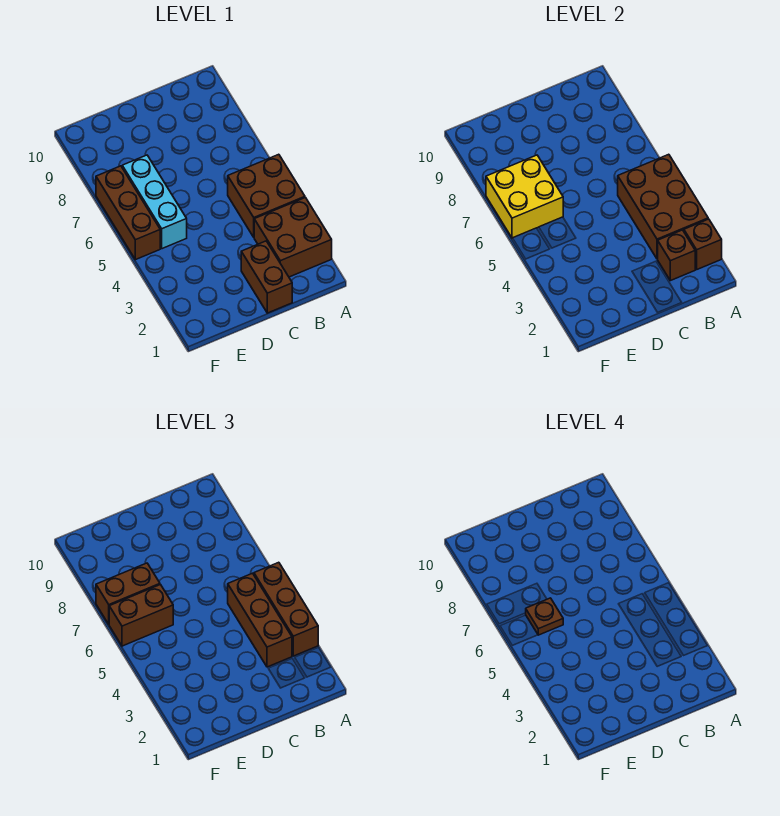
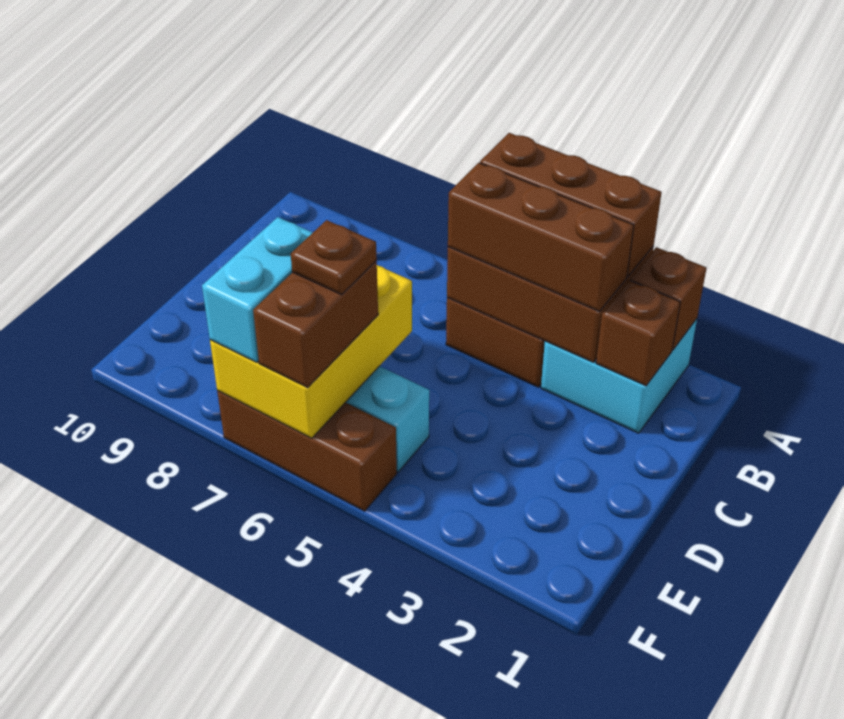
brown 2x2 brick [254,198,332,277] -> cyan 2x2 brick [541,319,697,433]
brown 1x2 brick [241,241,292,313] -> none
yellow 2x2 brick [486,155,563,238] -> yellow 2x3 brick [210,265,412,438]
brown 1x2 brick [96,563,160,624] -> cyan 1x2 brick [202,217,313,362]

